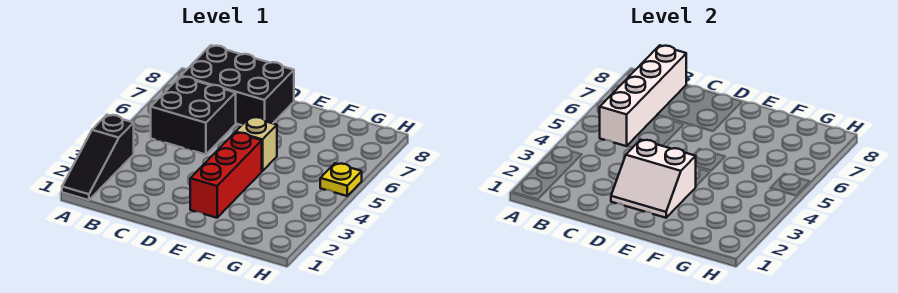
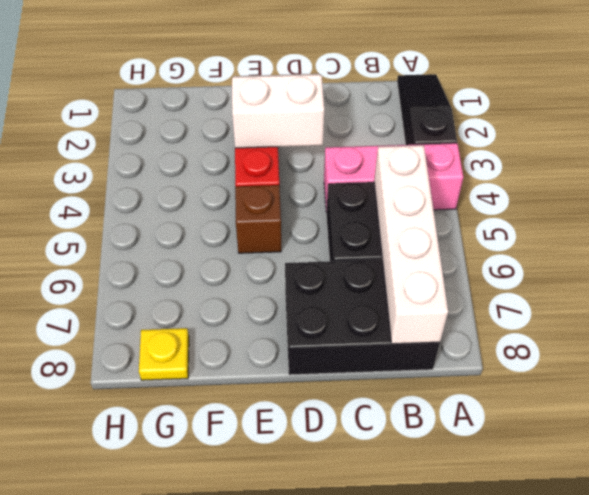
none -> pink 1x3 brick [324,143,463,212]
tan 1x1 brick [236,117,277,171] -> brown 1x1 brick [235,185,281,253]
yellow 1x1 plate [320,163,362,196] -> yellow 1x1 plate moved to [139,328,189,380]

